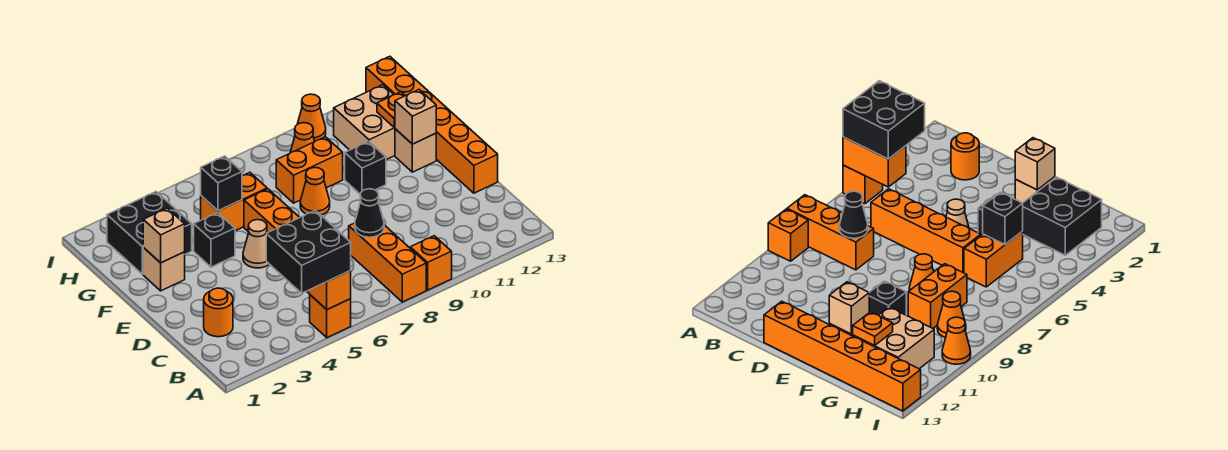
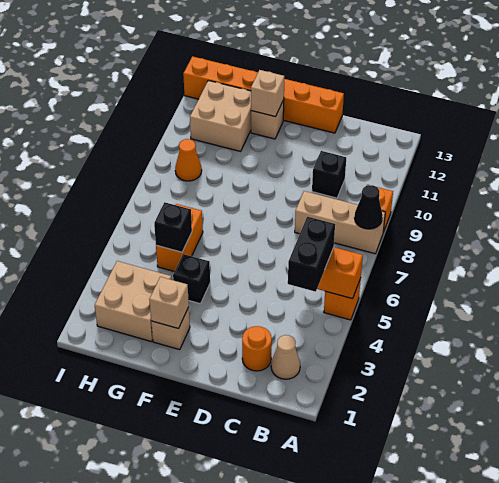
black 2x2 brick [266,210,351,293] -> black 1x2 brick [288,217,335,292]
orange 1x3 brick [349,223,426,302] -> tan 1x3 brick [295,191,385,254]
orange 1x4 brick [244,189,300,233] -> none
black 1x1 cone [355,189,384,237] -> black 1x1 cone moved to [355,185,383,229]
tan 1x1 cone [243,220,269,268] -> tan 1x1 cone moved to [271,335,300,379]
orange 1x1 cone [300,167,330,215] -> none
black 1x1 brick [345,141,386,194] -> black 1x1 brick moved to [312,151,346,198]
black 2x2 brick [107,192,192,274] -> tan 2x2 brick [95,261,171,342]
orange 1x2 brick [276,137,343,203] -> none
orange 1x1 plate [377,92,405,128] -> none
orange 1x1 cone [298,94,326,141] -> none

